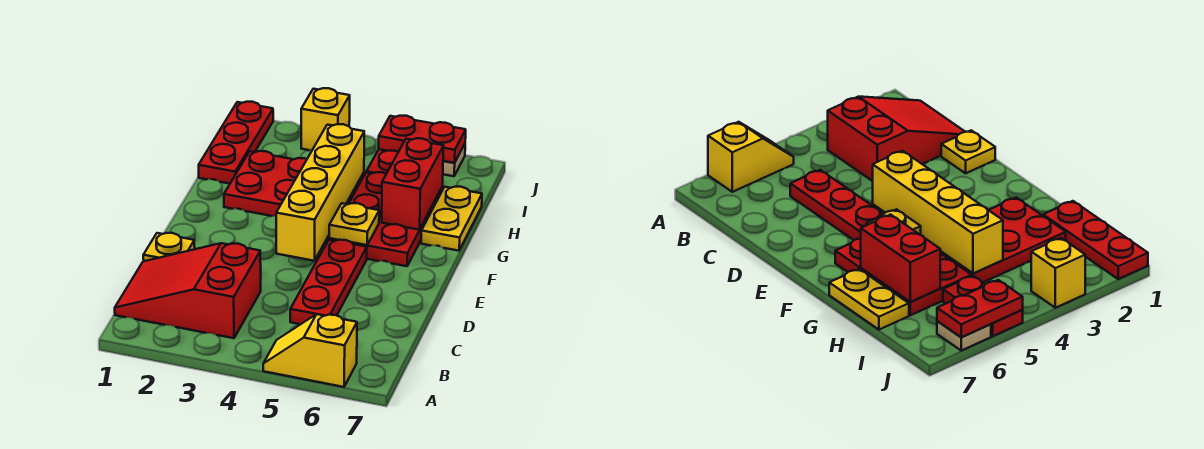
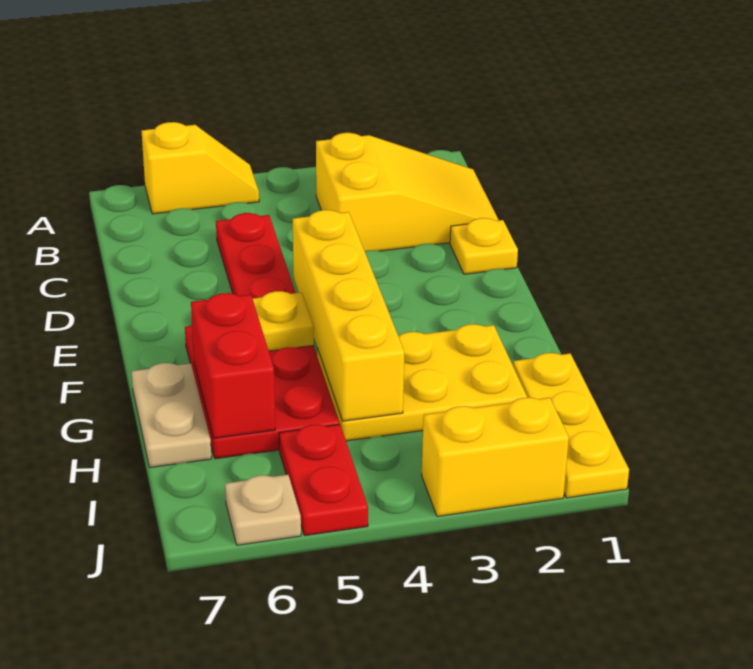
red 2x3 slope [115,243,261,338] -> yellow 2x3 slope [316,133,498,251]
red 2x3 plate [224,151,364,216] -> yellow 2x3 plate [317,324,527,441]
yellow 1x2 plate [421,187,482,251] -> tan 1x2 plate [132,363,211,468]
red 1x3 plate [199,102,273,184] -> yellow 1x3 plate [513,353,629,498]
yellow 1x1 brick [301,88,350,150] -> yellow 1x2 brick [422,397,569,517]
red 1x2 plate [379,116,466,163] -> none

